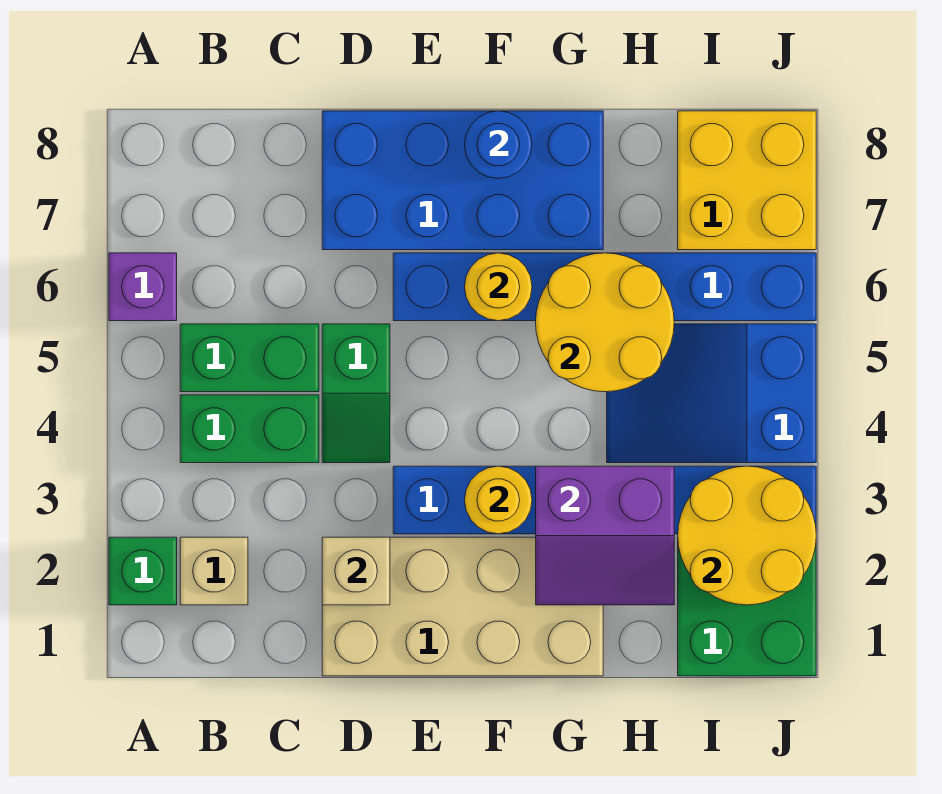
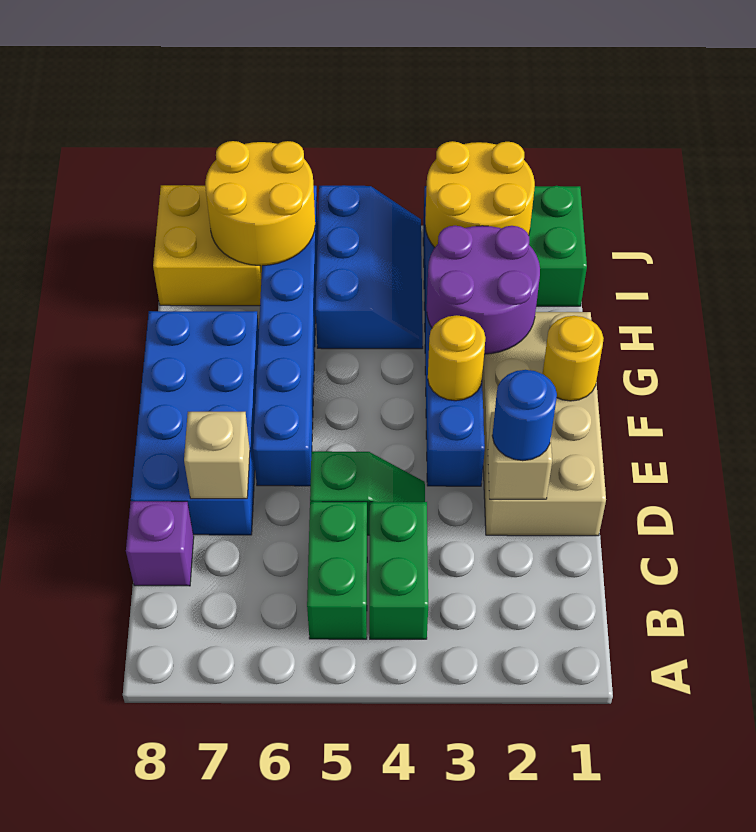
green 1x1 brick [109,537,177,605] -> none
purple 1x1 brick [109,253,177,321] -> purple 1x1 brick moved to [126,501,194,586]
tan 1x1 brick [180,537,248,605] -> tan 1x1 brick moved to [184,412,250,499]
yellow 1x1 round brick [465,253,532,321] -> yellow 1x1 round brick moved to [543,316,604,401]
blue 1x1 round brick [465,111,532,179] -> blue 1x1 round brick moved to [492,370,557,461]
purple 2x2 slope [536,466,674,605] -> purple 2x2 round brick [427,226,540,354]
yellow 2x2 round brick [536,253,674,392] -> yellow 2x2 round brick moved to [205,141,315,266]
blue 2x3 slope [607,324,816,463] -> blue 2x3 slope turned to [316,185,423,349]

